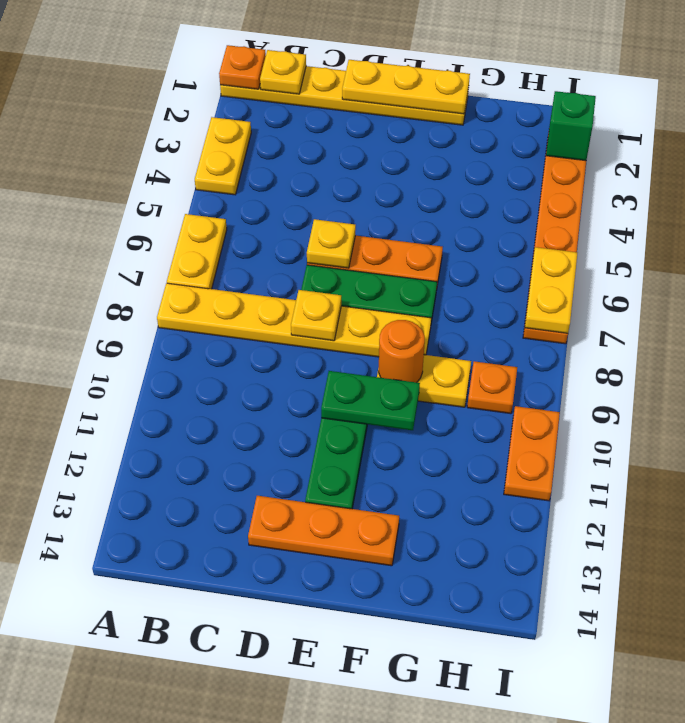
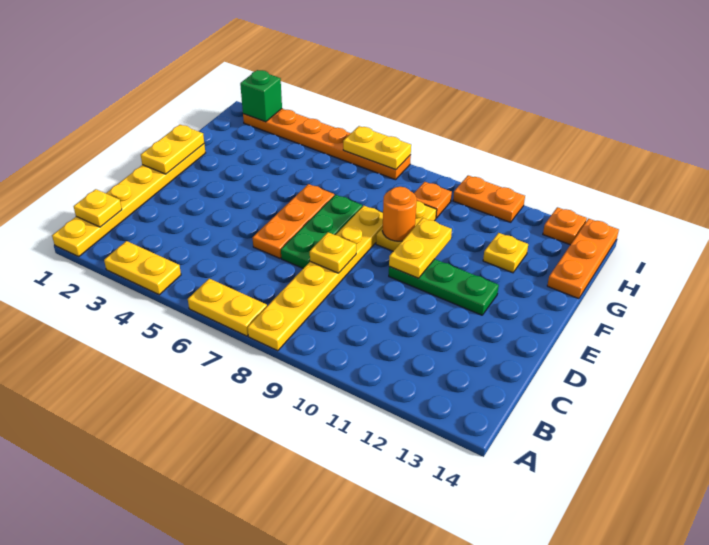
orange 1x1 plate [219,45,266,89] -> orange 1x1 plate moved to [543,207,587,245]
yellow 1x3 plate [342,60,470,114] -> yellow 1x2 plate [141,125,204,174]
yellow 1x1 plate [307,219,356,268] -> yellow 1x1 plate moved to [483,233,528,273]
orange 1x3 plate [248,496,399,566] -> orange 1x3 plate moved to [547,219,619,299]
green 1x2 plate [321,371,420,430] -> yellow 1x2 plate [389,218,452,278]

